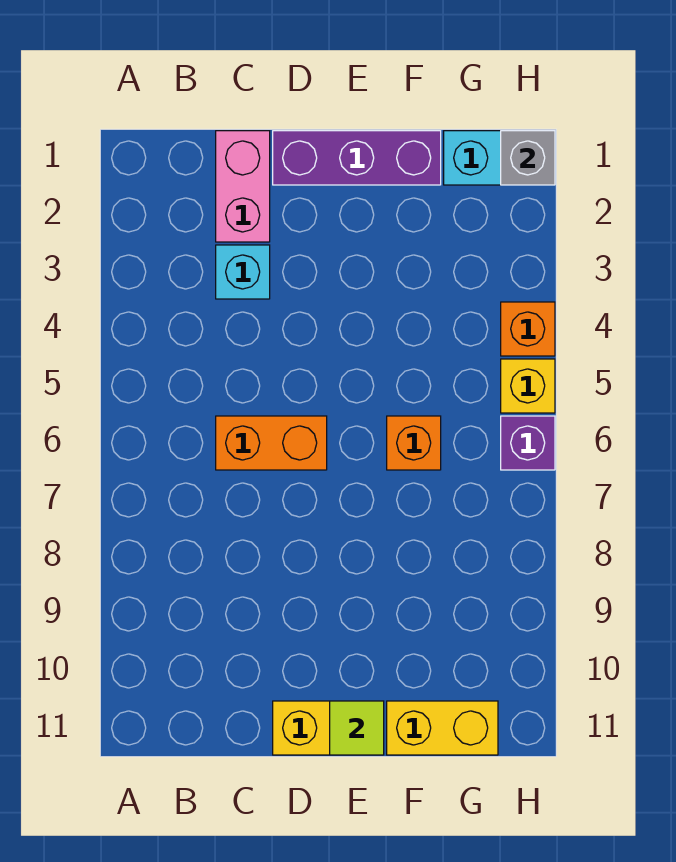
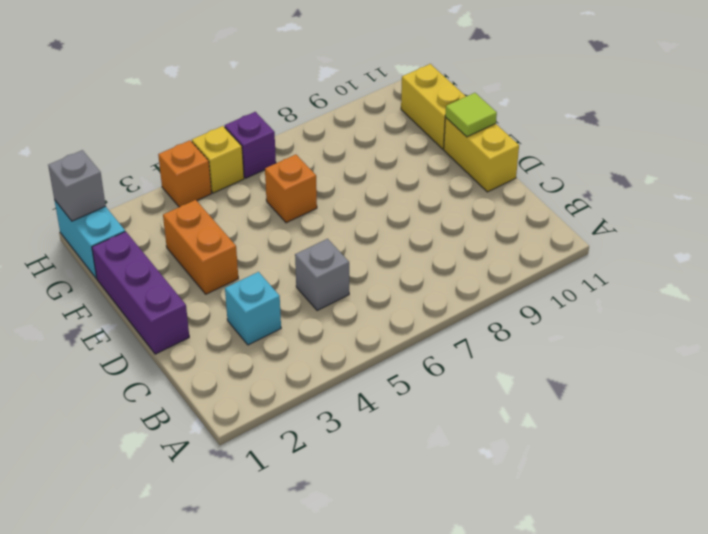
pink 1x2 brick [216,131,270,242] -> none
none -> grey 1x1 brick [295,239,349,311]
orange 1x2 brick [216,416,327,470] -> orange 1x2 brick moved to [163,200,238,294]

